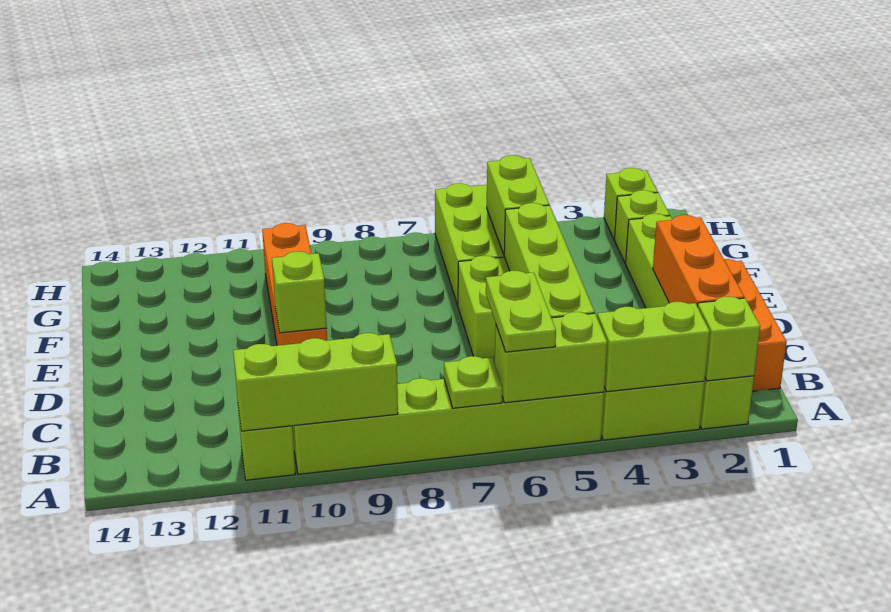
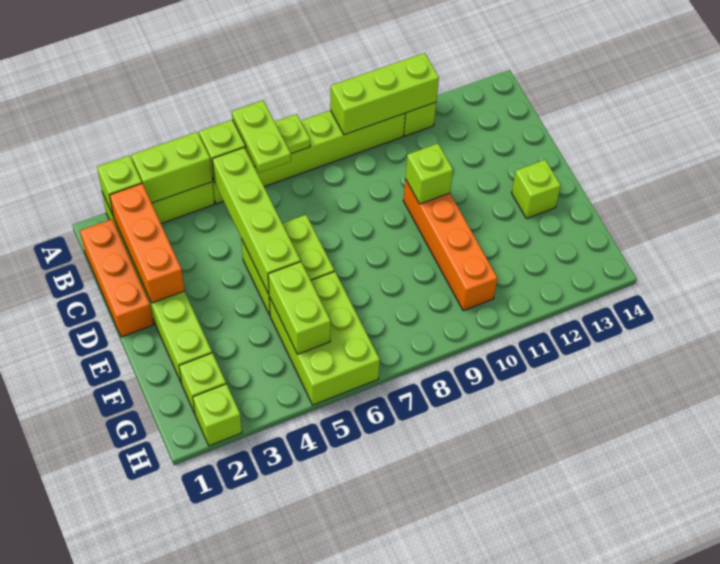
none -> lime 1x1 brick [512,160,561,219]

